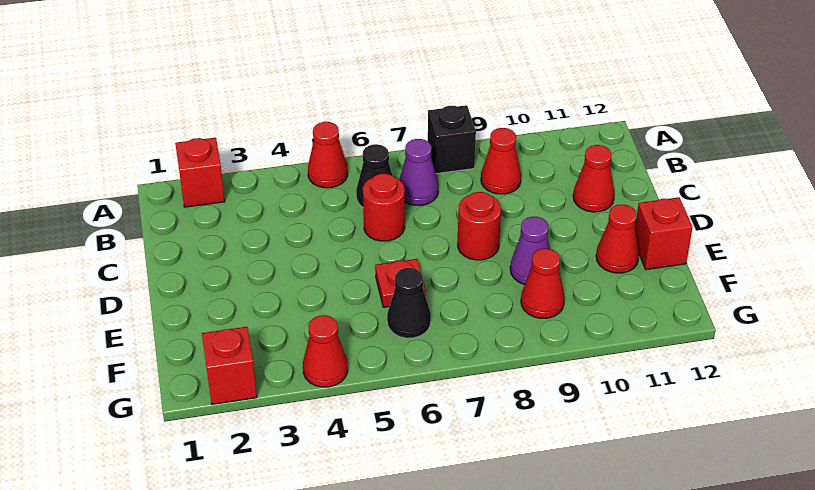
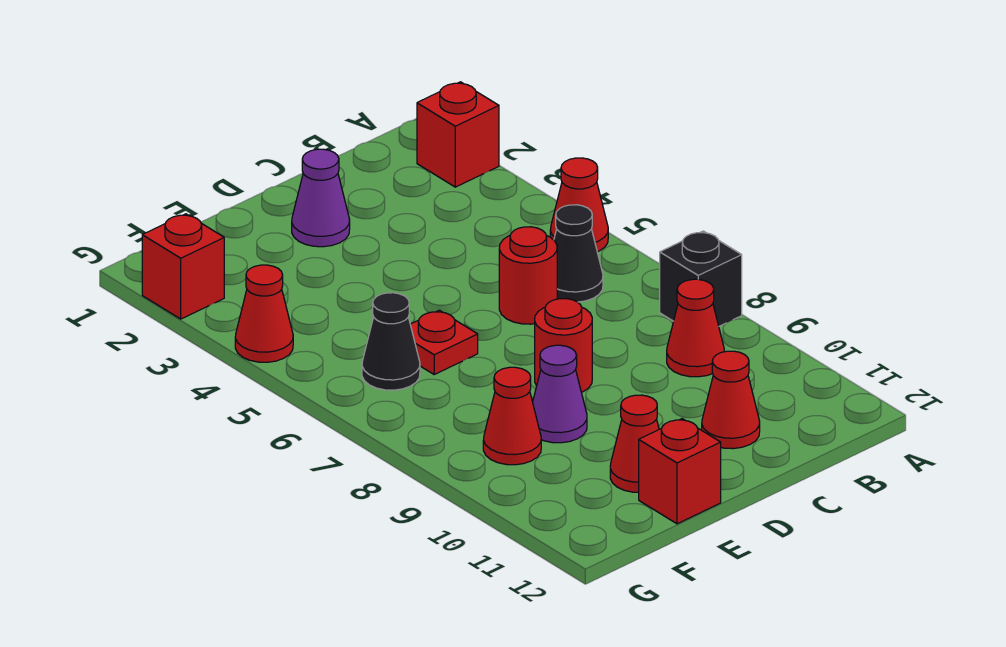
purple 1x1 cone [399,139,438,205] -> purple 1x1 cone moved to [292,149,350,247]

